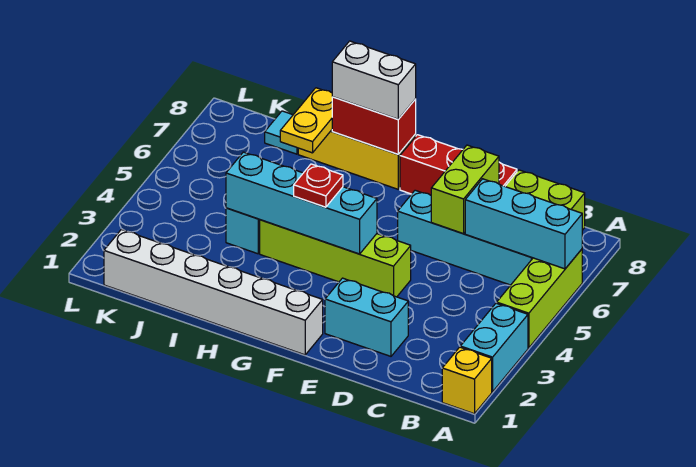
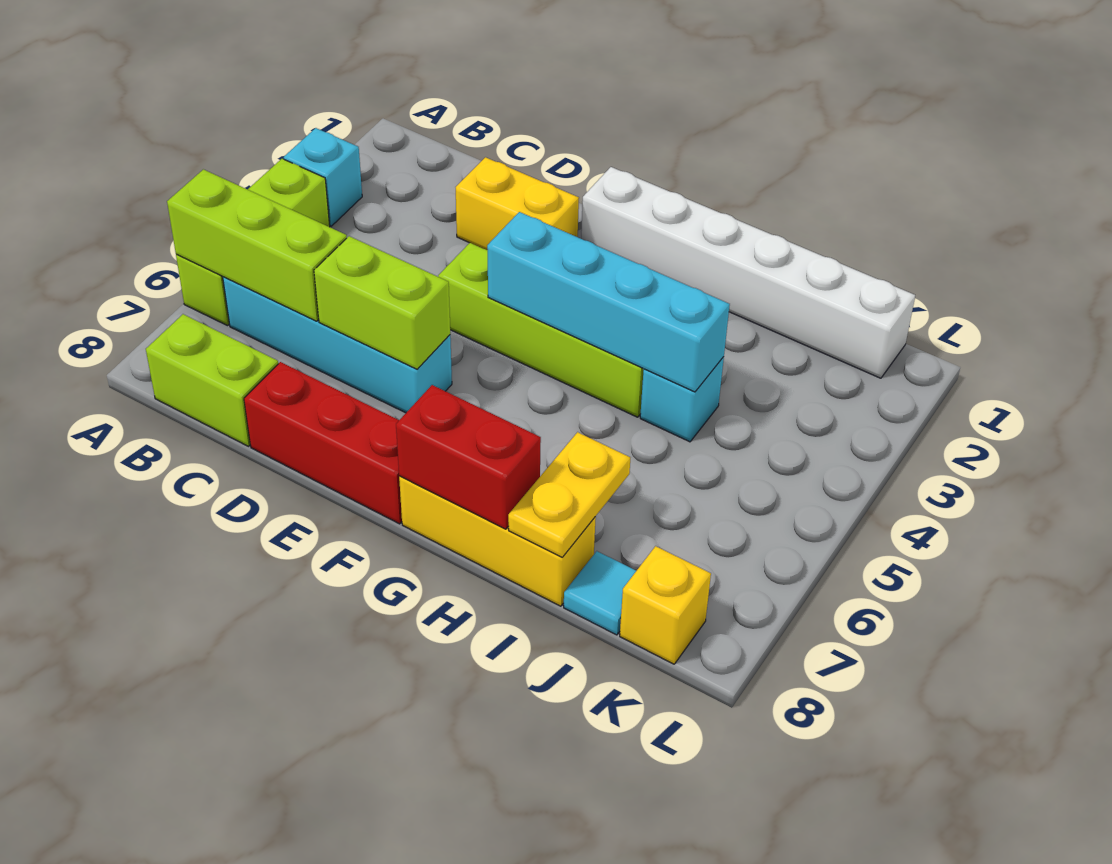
yellow 1x1 brick [442,347,492,414] -> yellow 1x1 brick moved to [620,546,711,664]
cyan 1x2 brick [460,303,528,392] -> cyan 1x1 brick [284,128,362,226]
cyan 1x3 brick [465,179,582,269] -> lime 1x3 brick [167,169,347,321]
cyan 1x2 brick [325,278,408,356] -> yellow 1x2 brick [456,157,579,250]
lime 1x2 brick [431,145,499,234] -> lime 1x2 brick turned to [314,236,450,369]
red 1x1 plate [294,164,343,207] -> none
white 1x2 brick [332,41,416,119] -> none

